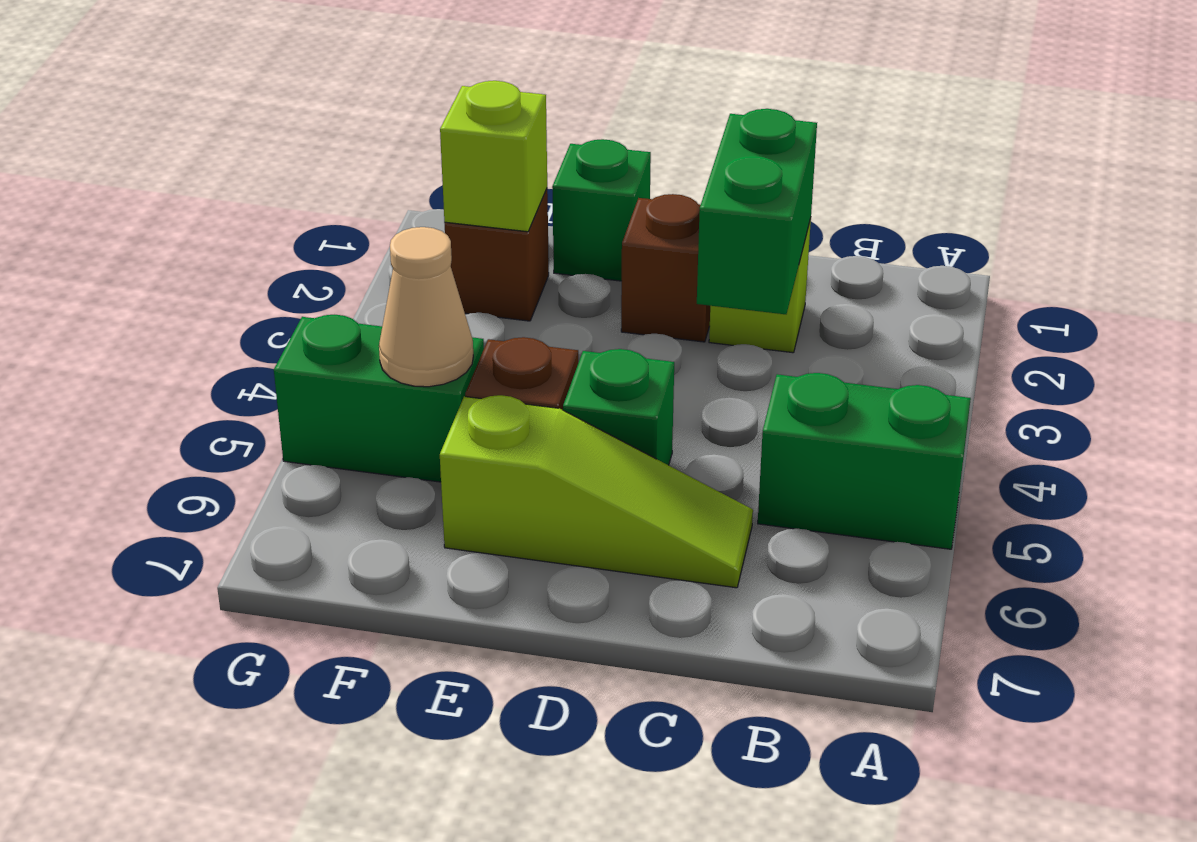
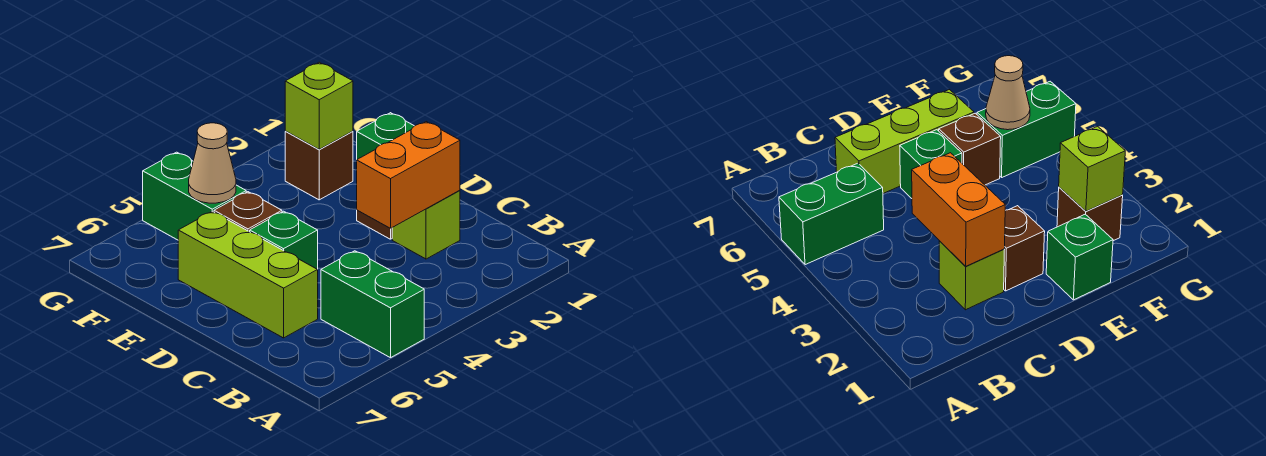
green 1x2 brick [697,109,817,314] -> orange 1x2 brick [357,122,460,229]
lime 1x3 slope [440,395,753,588] -> lime 1x3 brick [178,211,318,338]

